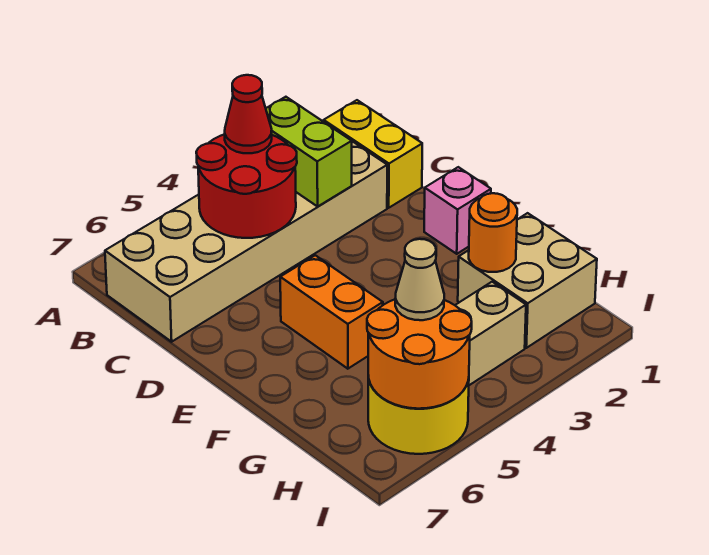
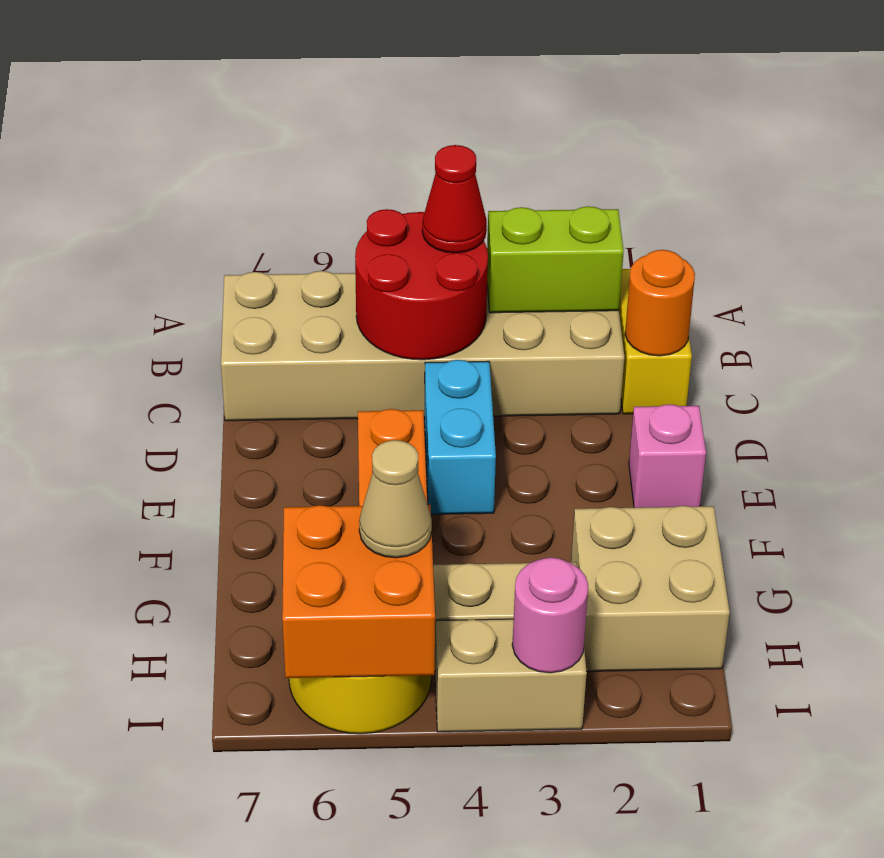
lime 1x2 brick [266,97,352,206] -> lime 1x2 brick turned to [487,206,624,313]
none -> cyan 1x2 brick [424,360,496,514]
orange 1x1 round brick [469,193,517,272] -> orange 1x1 round brick moved to [625,250,695,356]
orange 2x2 round brick [367,300,472,409] -> orange 2x2 brick [282,505,435,678]
none -> tan 1x2 brick [435,619,587,732]
none -> pink 1x1 round brick [512,557,588,673]

